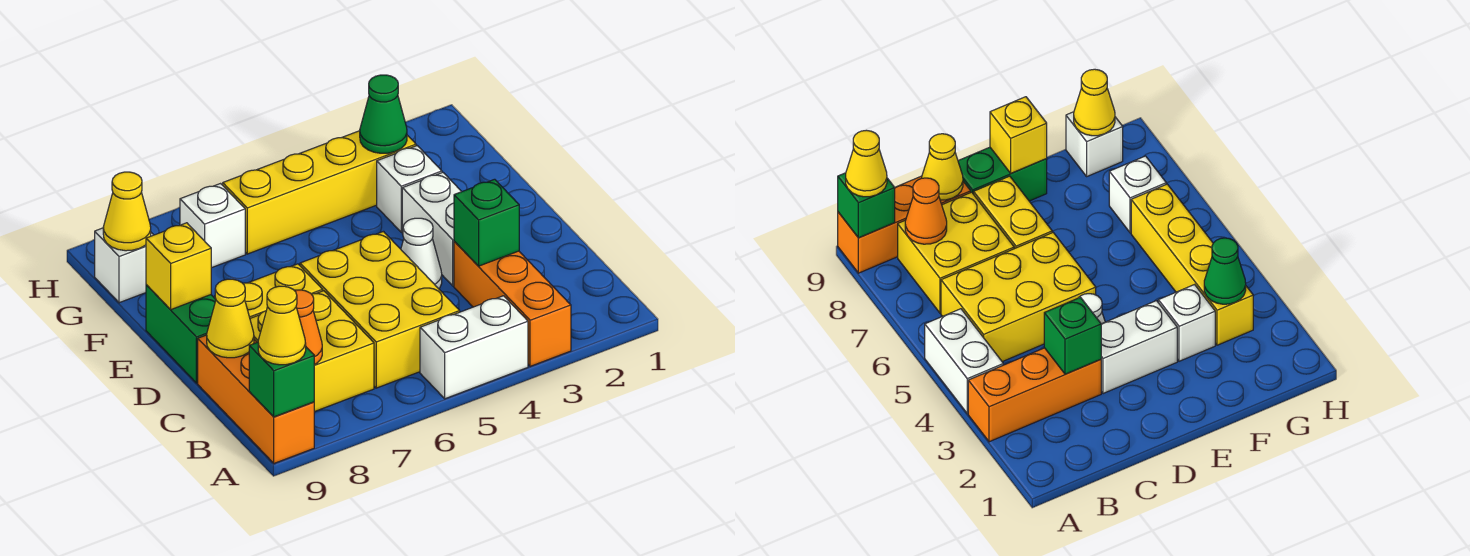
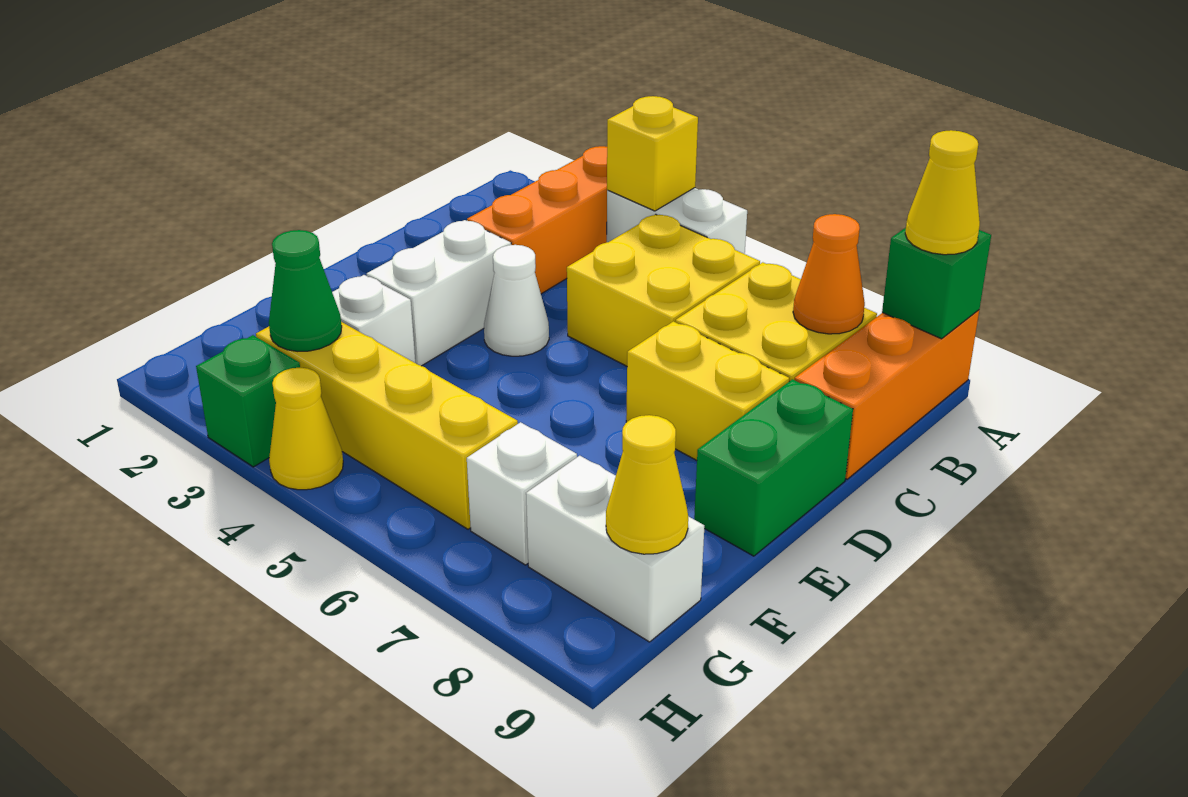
yellow 2x3 brick [300,232,460,388] -> yellow 2x2 brick [567,214,760,366]
green 1x1 brick [454,179,519,266] -> green 1x1 brick moved to [196,335,300,467]
yellow 1x1 cone [207,279,254,358] -> yellow 1x1 cone moved to [269,368,343,490]
yellow 1x1 brick [146,223,211,310] -> yellow 1x1 brick moved to [607,96,698,211]
white 1x1 brick [95,228,153,303] -> white 1x2 brick [526,456,704,642]

